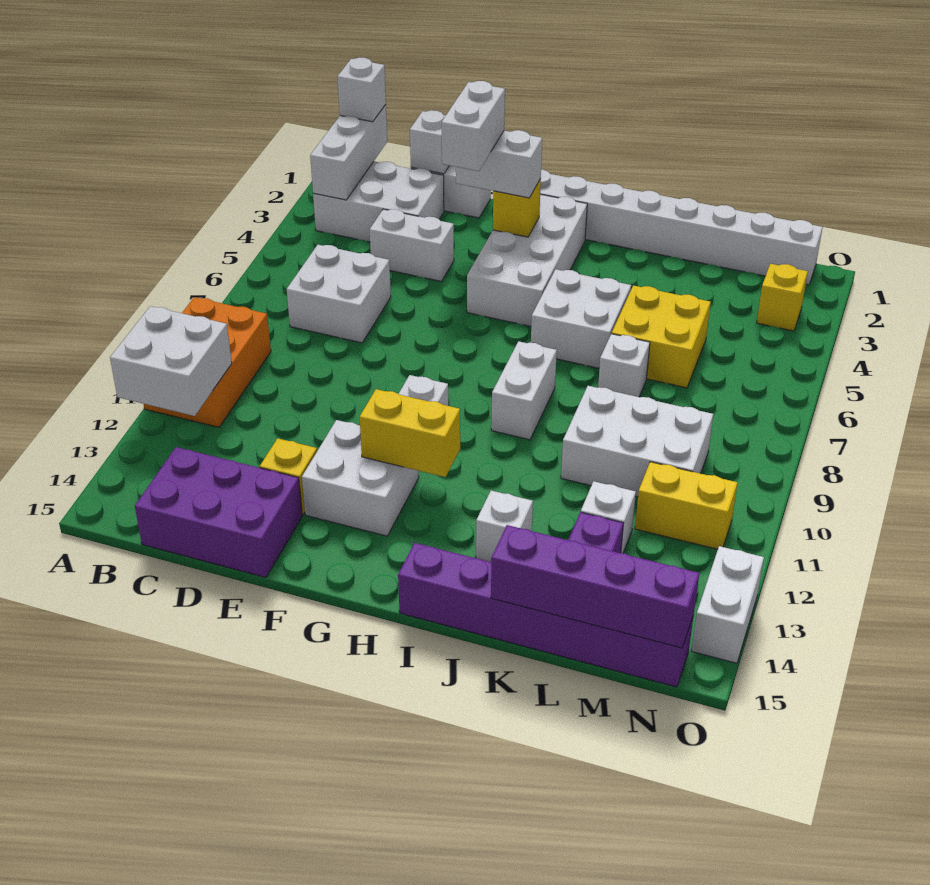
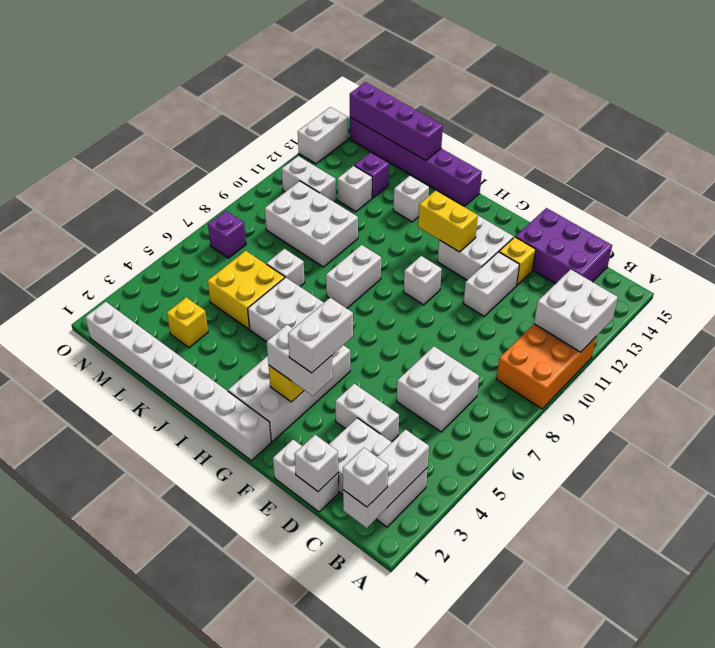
none -> white 1x2 brick [463,252,519,316]
yellow 1x2 brick [635,462,738,549] -> white 1x2 brick [282,156,336,202]
yellow 1x1 brick [757,264,808,331] -> yellow 1x1 brick moved to [167,297,208,348]
none -> purple 1x1 brick [208,211,246,258]

